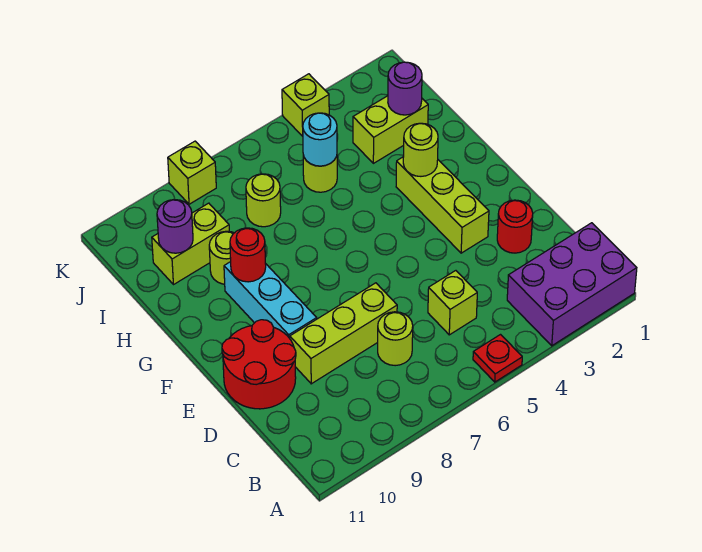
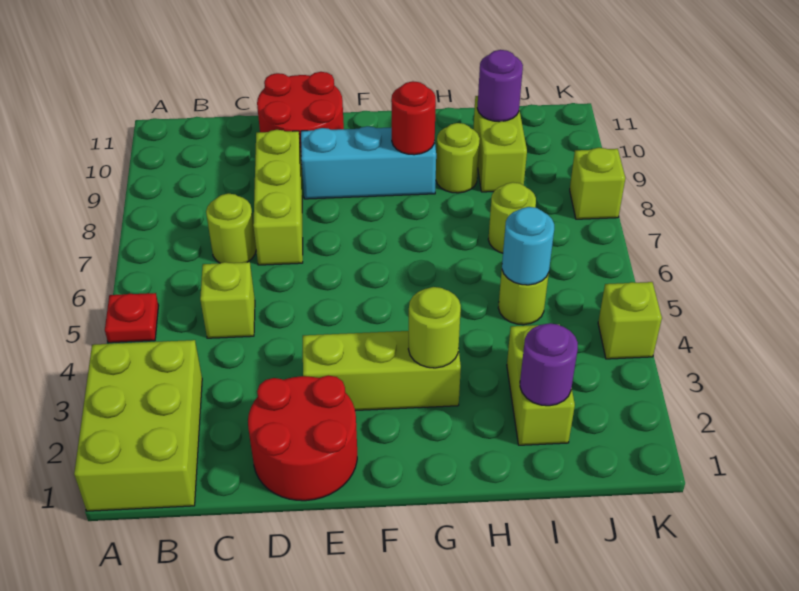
purple 2x3 brick [507,223,637,346] -> lime 2x3 brick [74,340,202,511]
red 1x1 round brick [497,200,533,253] -> red 2x2 round brick [248,375,357,501]

